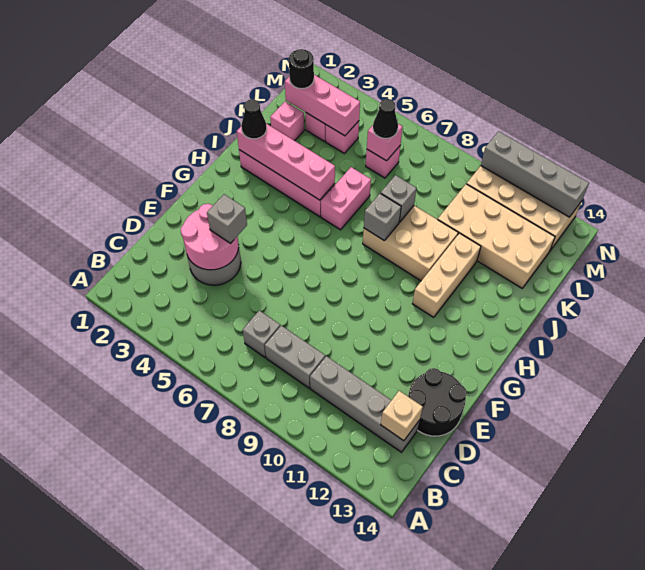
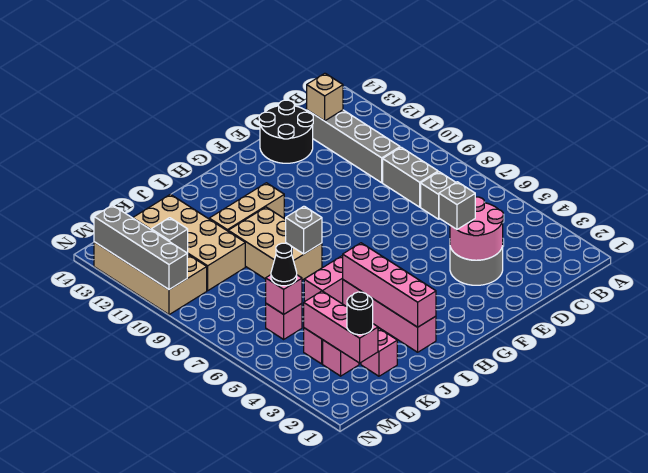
black 1x1 cone [241,99,267,139] -> none
grey 1x1 brick [381,175,417,222] -> grey 1x1 brick moved to [151,218,188,254]

